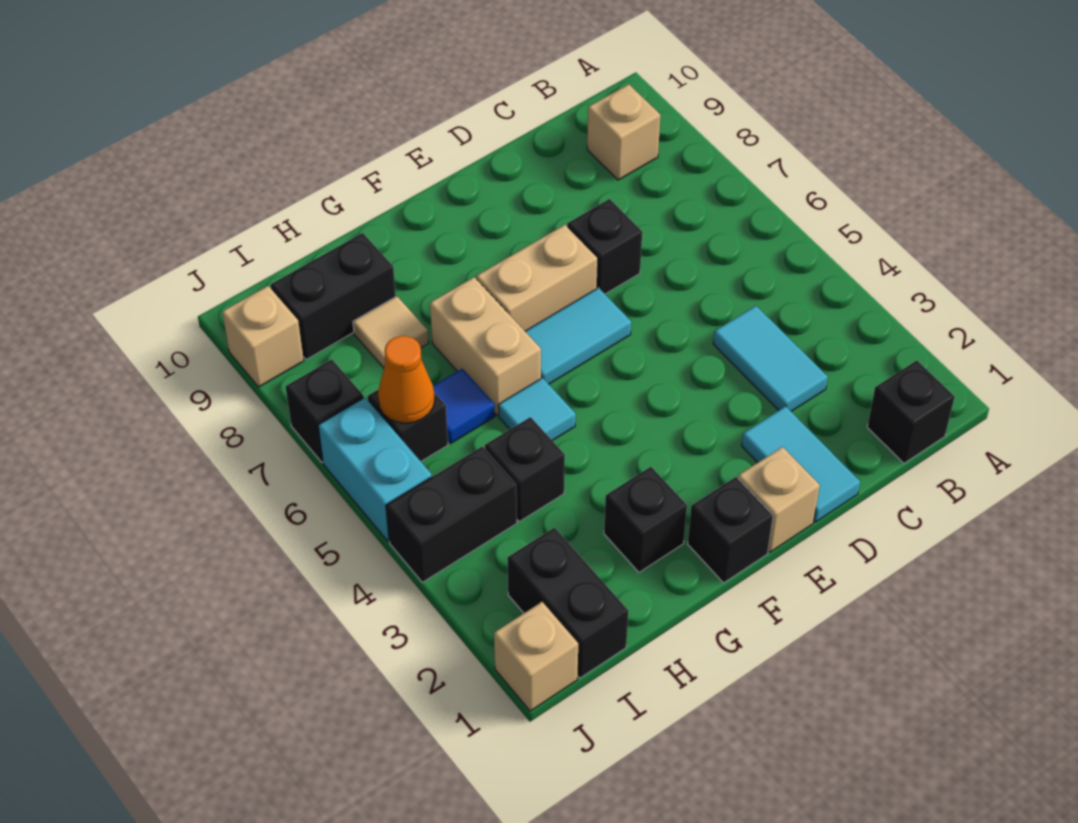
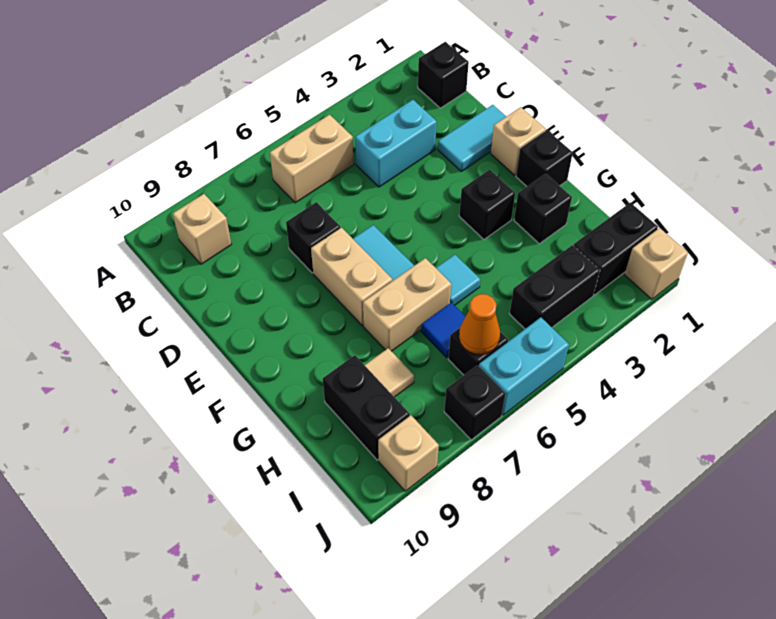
none -> tan 1x2 brick [270,115,354,203]
cyan 1x2 tile [713,306,828,411] -> cyan 1x2 brick [355,100,437,187]
black 1x1 brick [485,417,565,522] -> black 1x1 brick moved to [459,170,515,239]
black 1x2 brick [386,446,517,582] -> black 1x2 brick turned to [509,245,600,329]

